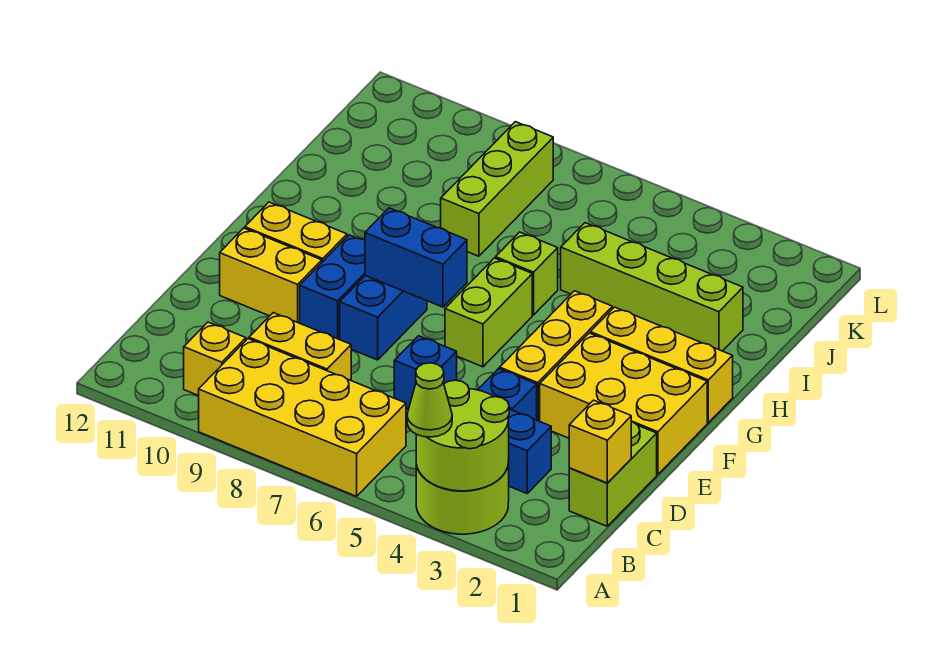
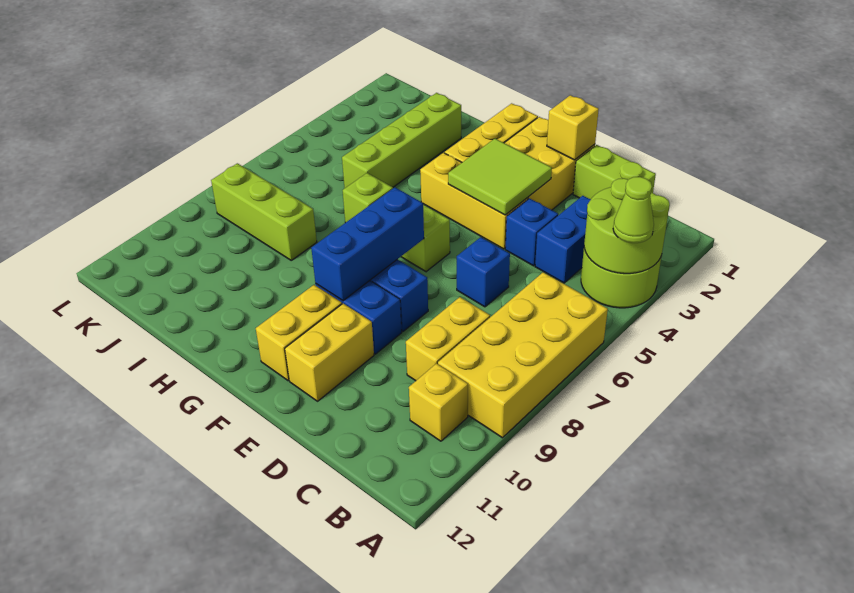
yellow 1x1 brick [569,400,631,483] -> yellow 1x1 brick moved to [547,95,599,160]
none -> lime 2x2 tile [448,139,552,215]
blue 1x2 brick [365,208,467,307] -> blue 1x3 brick [311,187,424,301]

